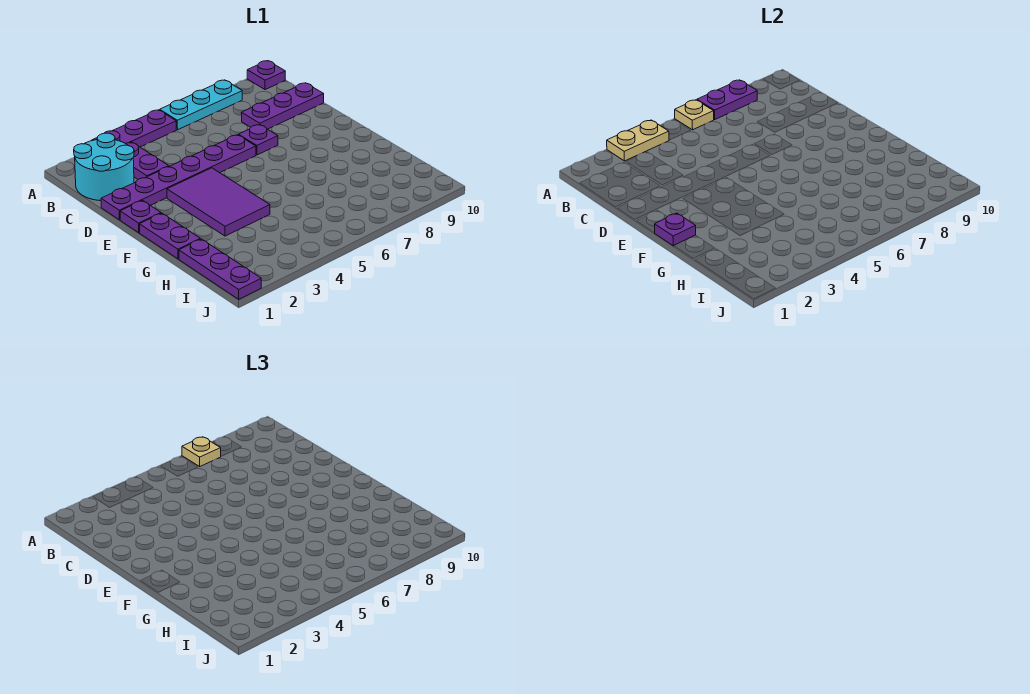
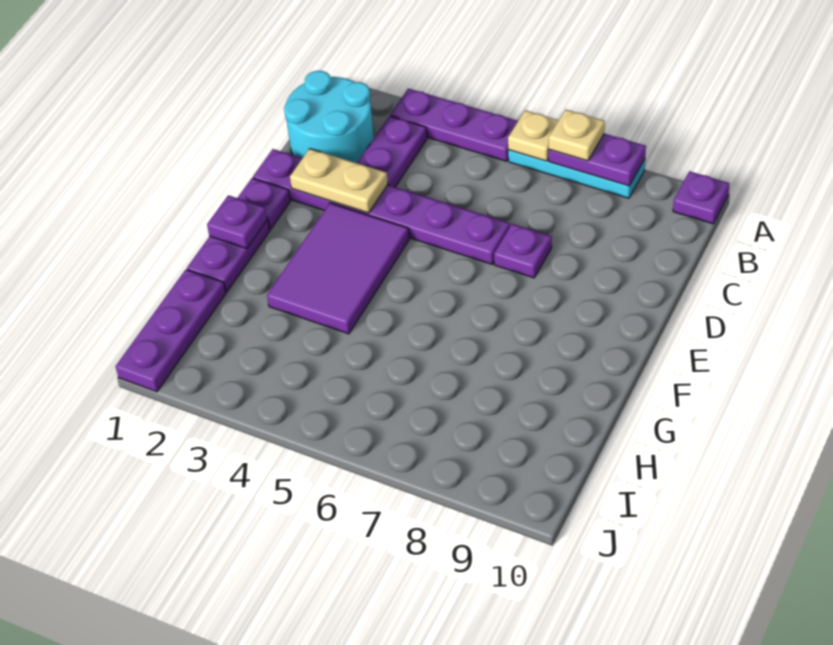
tan 1x2 plate [607,120,669,161] -> tan 1x2 plate moved to [290,149,388,213]
purple 1x3 plate [241,83,324,129] -> none

